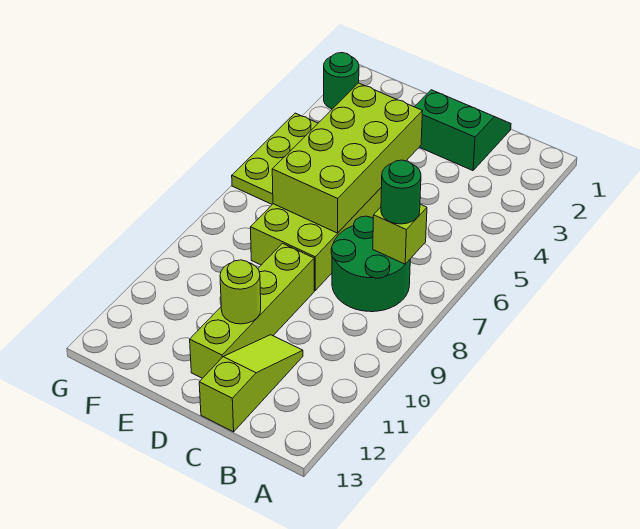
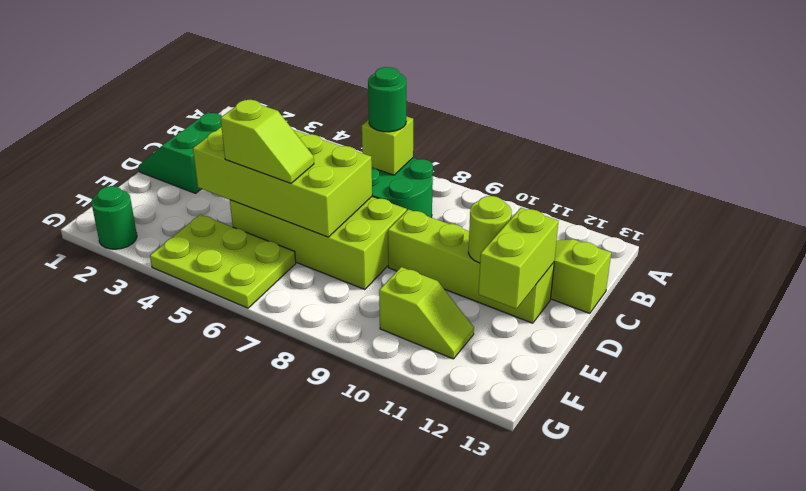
none -> lime 1x2 brick [479,208,558,309]
none -> lime 1x2 slope [221,100,314,183]
none -> lime 1x2 slope [379,267,474,359]

